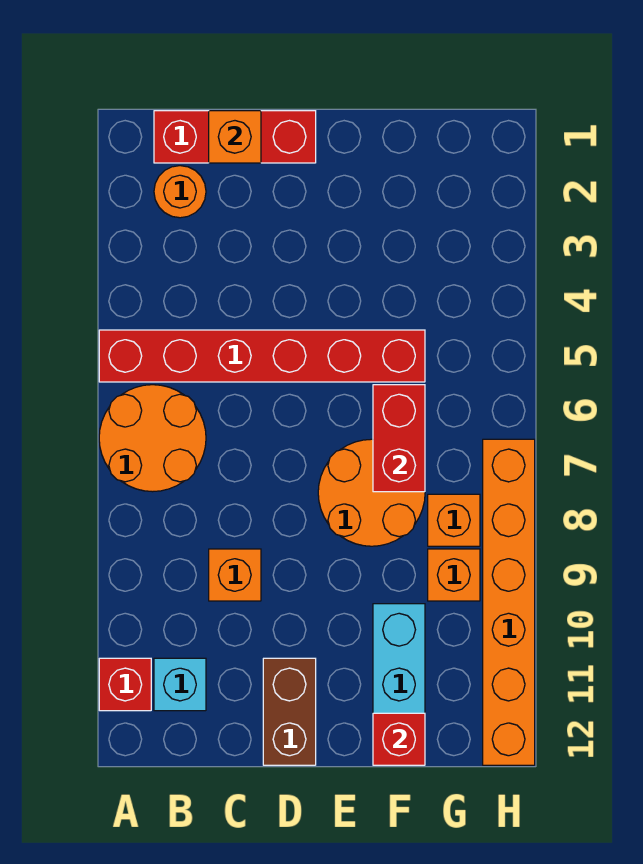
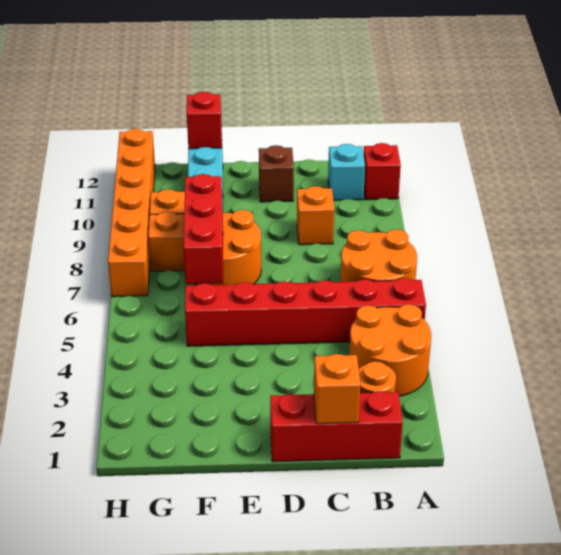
none -> orange 2x2 round brick [349,304,431,396]
brown 1x2 brick [263,658,316,765] -> brown 1x1 brick [259,145,294,202]
red 1x2 brick [373,385,425,492] -> red 1x3 brick [183,174,223,284]

